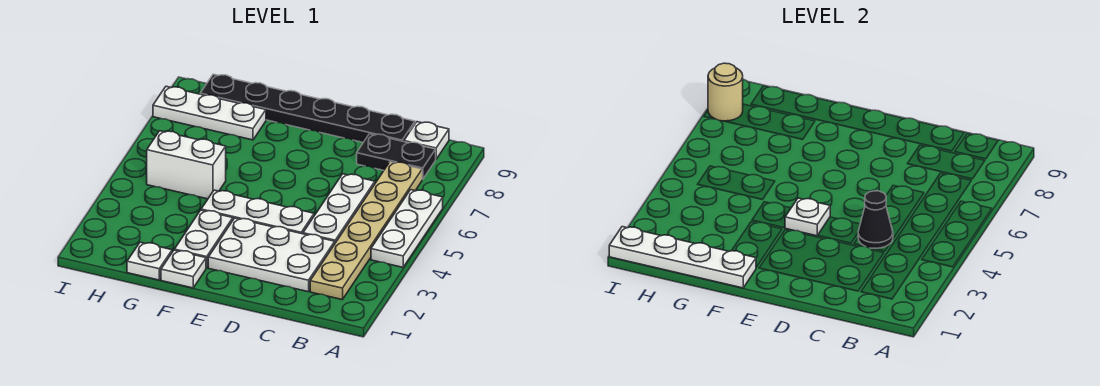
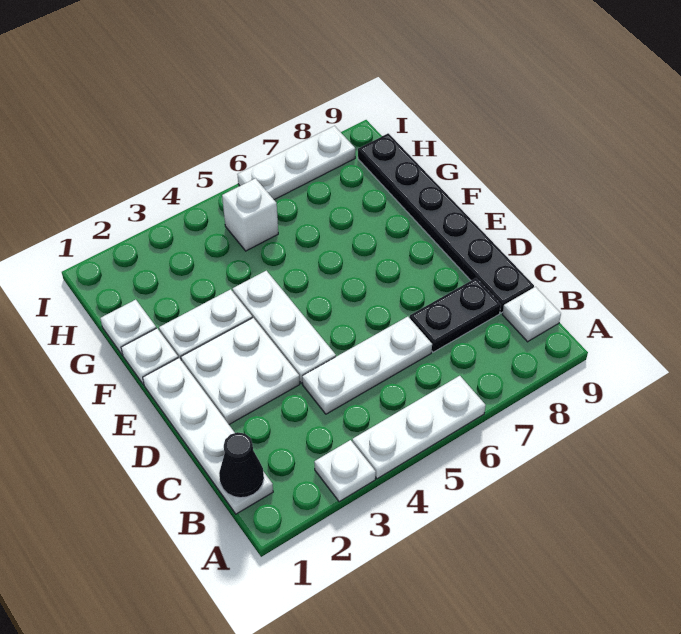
tan 1x6 plate [310,162,422,300] -> none
black 1x2 plate [357,134,436,180] -> black 1x2 plate turned to [410,278,501,352]
white 2x3 plate [208,218,335,292] -> white 2x2 plate [181,318,300,424]
black 1x1 cone [858,191,893,248] -> black 1x1 cone moved to [219,432,264,498]
white 1x1 plate [785,198,830,236] -> white 1x1 plate moved to [314,440,376,502]
white 1x4 plate [609,227,756,288] -> white 1x4 plate moved to [143,358,273,514]
white 1x2 brick [147,131,226,199] -> white 1x1 brick [222,178,278,251]
white 1x3 plate [153,86,266,140] -> white 1x3 plate turned to [237,126,355,200]
tan 1x1 round brick [708,63,743,121] -> none

